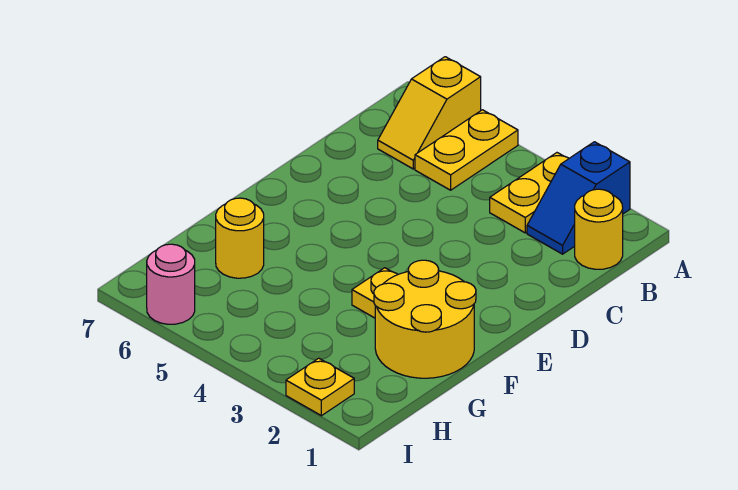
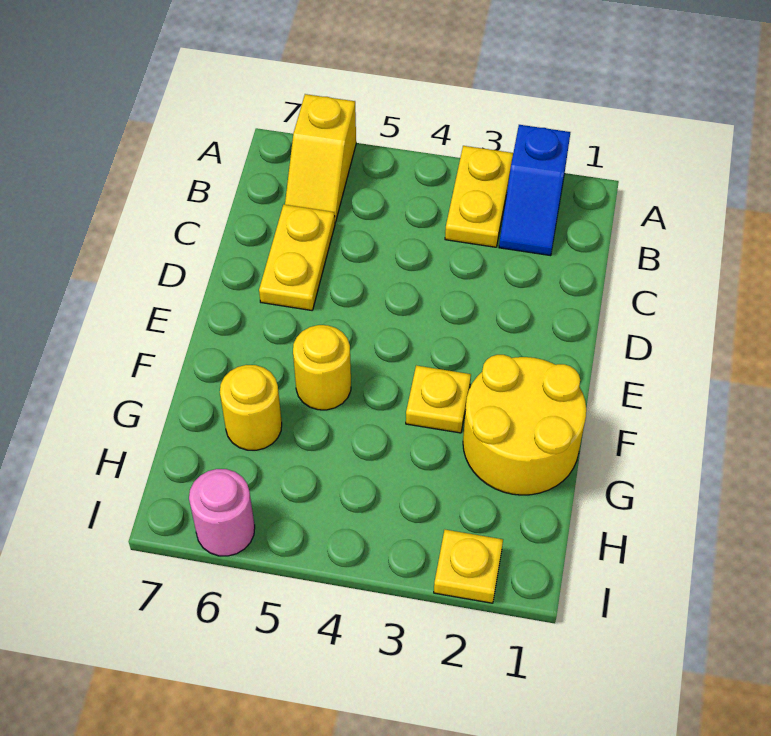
yellow 1x2 plate [415,110,518,190] -> yellow 1x2 plate moved to [259,205,335,310]
yellow 1x1 round brick [575,189,623,269] -> yellow 1x1 round brick moved to [293,325,351,410]

